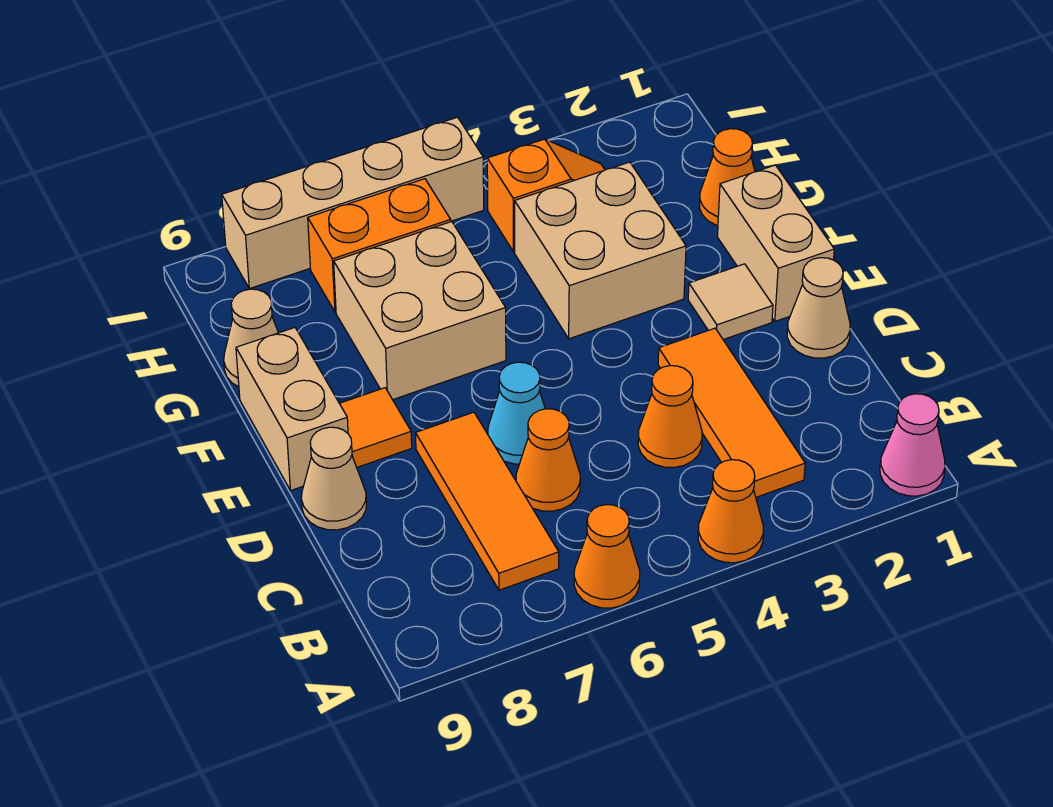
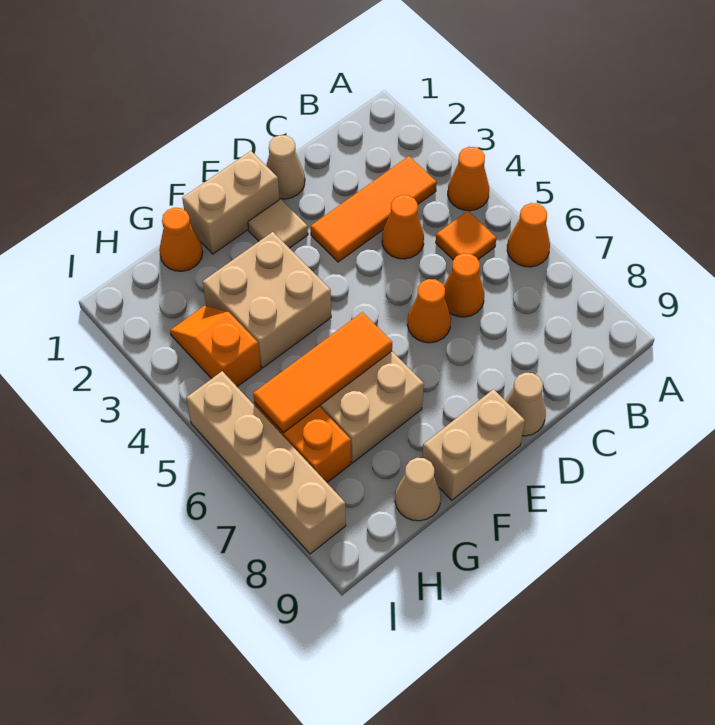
pink 1x1 cone [880,394,945,496] -> none
orange 1x3 tile [416,412,559,590] -> orange 1x3 tile moved to [253,312,392,433]
cyan 1x1 cone [488,362,545,464] -> orange 1x1 cone [407,279,451,343]
orange 1x1 tile [340,388,412,467] -> orange 1x1 tile moved to [436,211,496,260]

